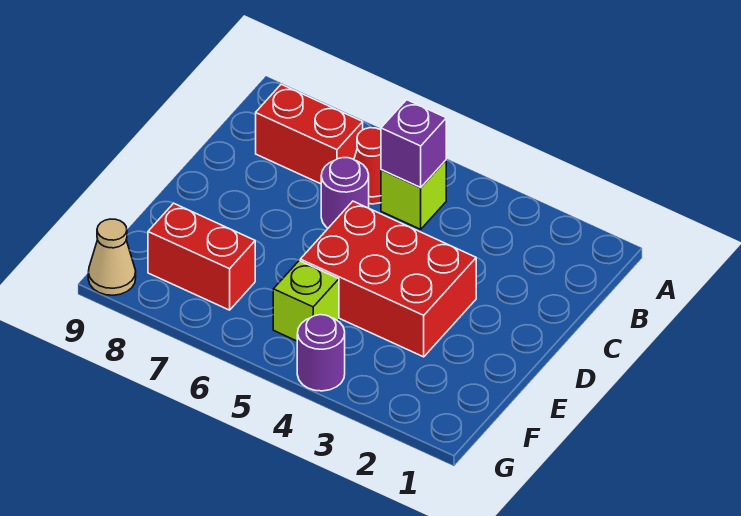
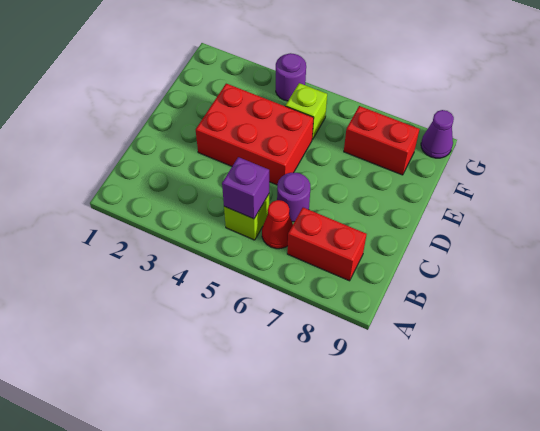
tan 1x1 cone [88,219,136,295] -> purple 1x1 cone [421,110,454,158]

